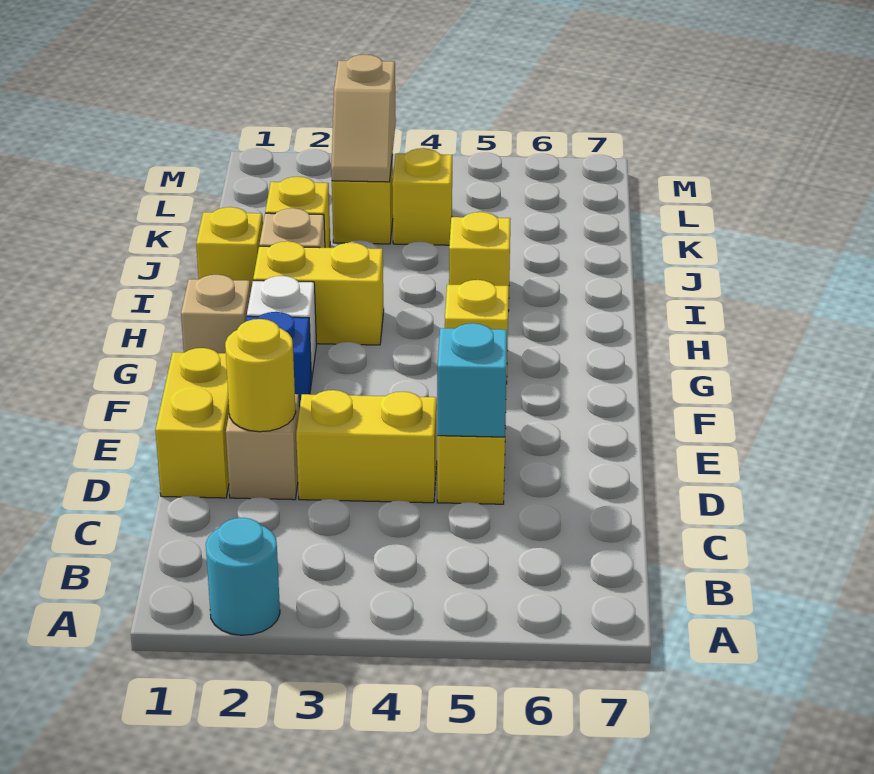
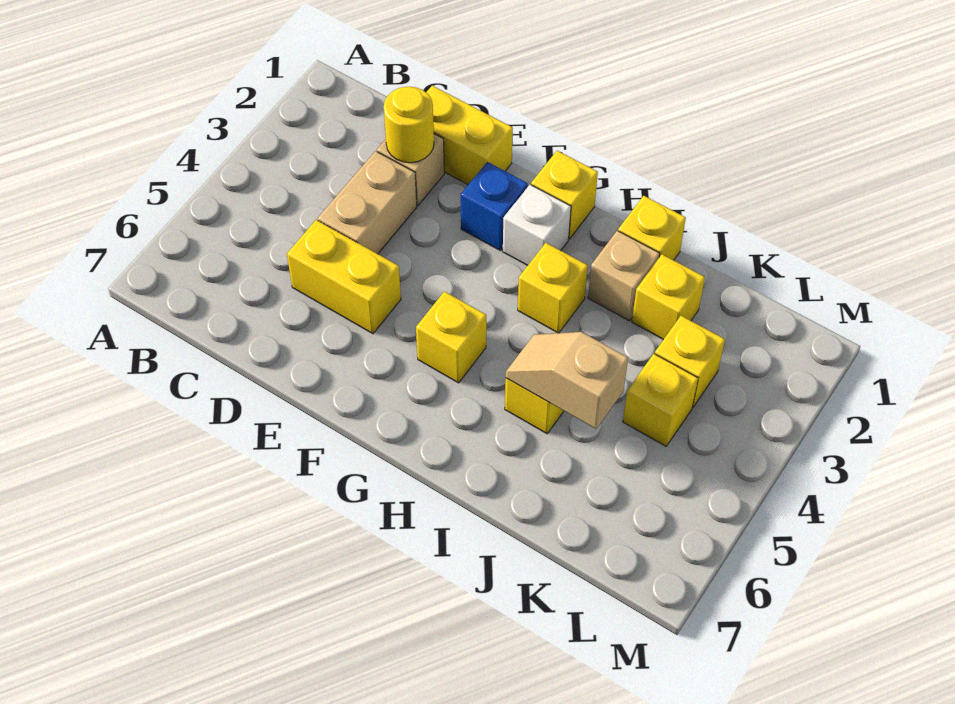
cyan 1x1 round brick [206,518,280,635] -> none
yellow 1x2 brick [296,390,437,503] -> tan 1x2 brick [318,151,417,254]
cyan 1x1 brick [437,323,507,437] -> none
tan 1x1 brick [181,275,250,353] -> yellow 1x1 brick [531,151,598,239]
yellow 1x2 brick [253,241,384,345] -> yellow 1x1 brick [518,243,588,333]
tan 1x2 slope [331,55,396,182] -> tan 1x2 slope moved to [506,332,628,429]

